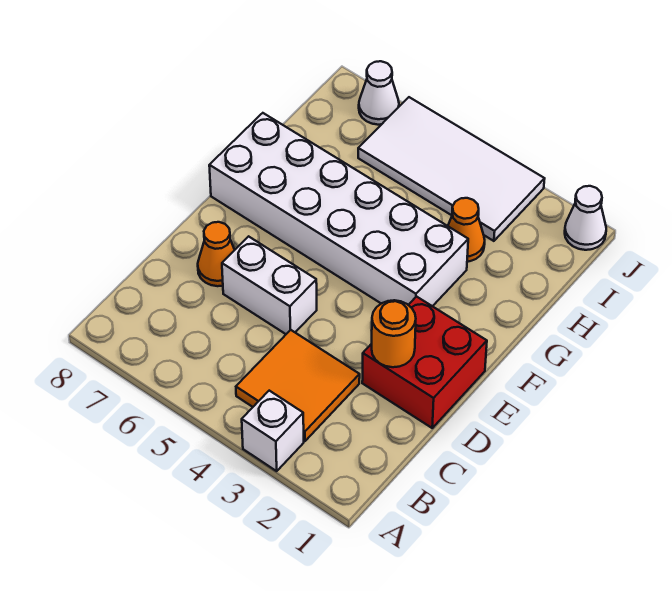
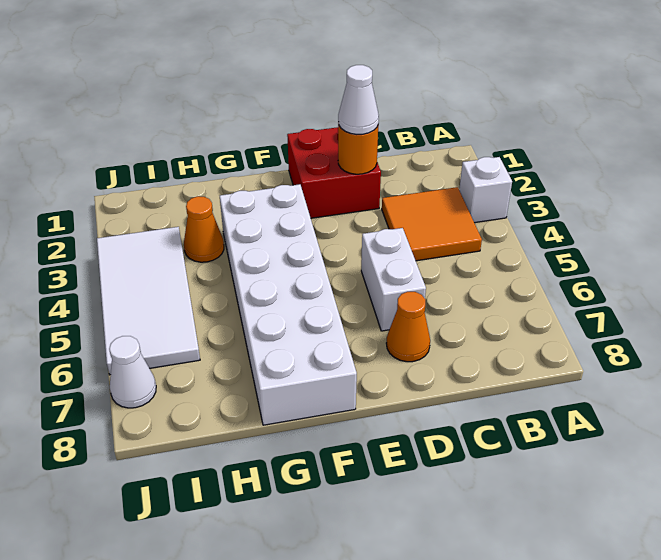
white 1x1 cone [565,186,606,250] -> white 1x1 cone moved to [338,65,379,134]

